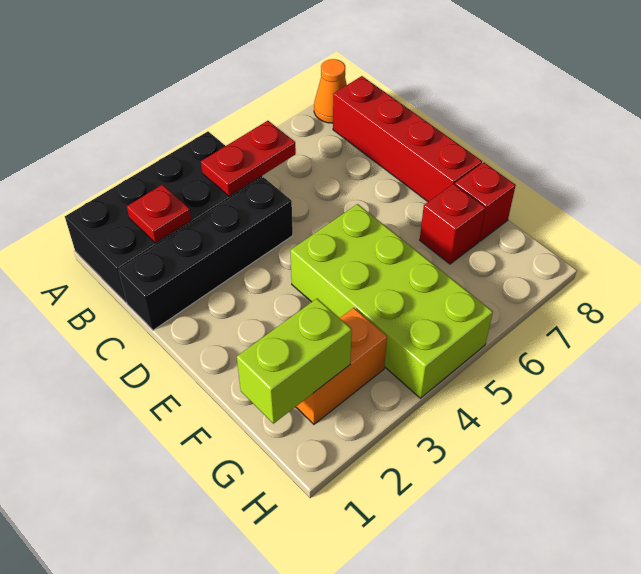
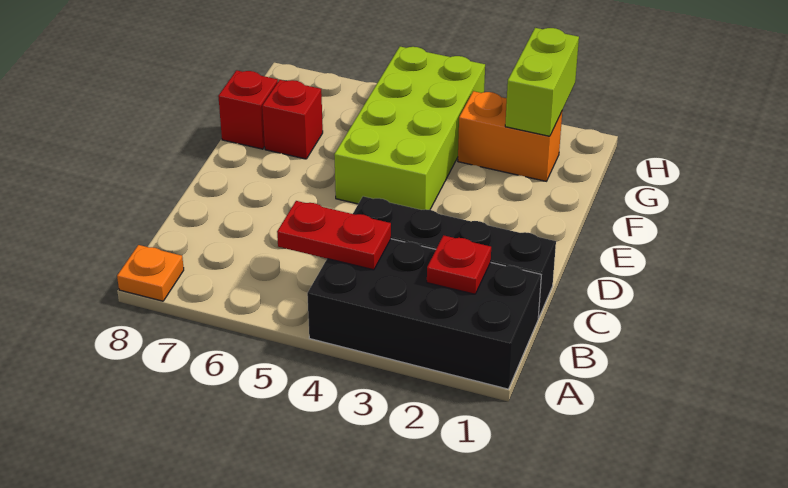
orange 1x1 cone [314,59,347,123] -> orange 1x1 plate [117,245,184,301]
red 1x4 brick [333,76,482,202] -> none
lime 1x2 brick [237,299,352,424] -> lime 1x2 brick turned to [505,28,579,136]

